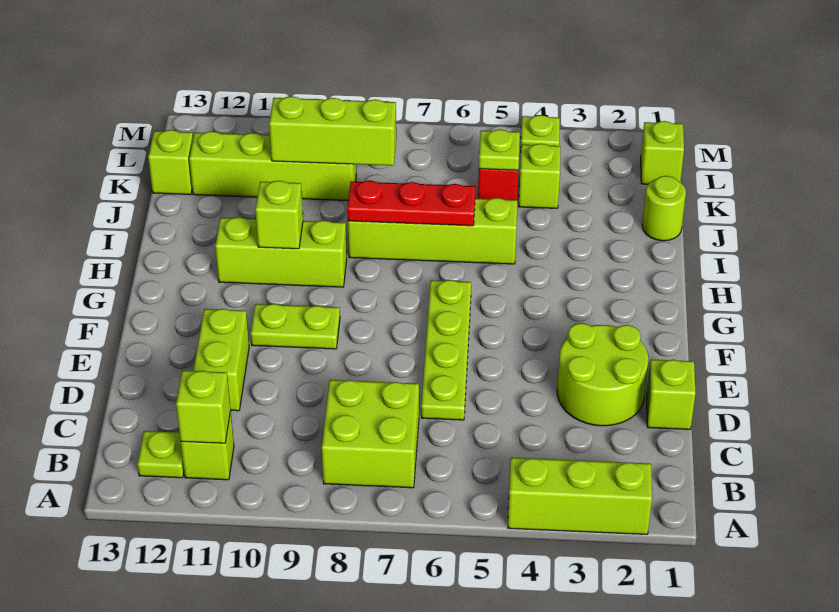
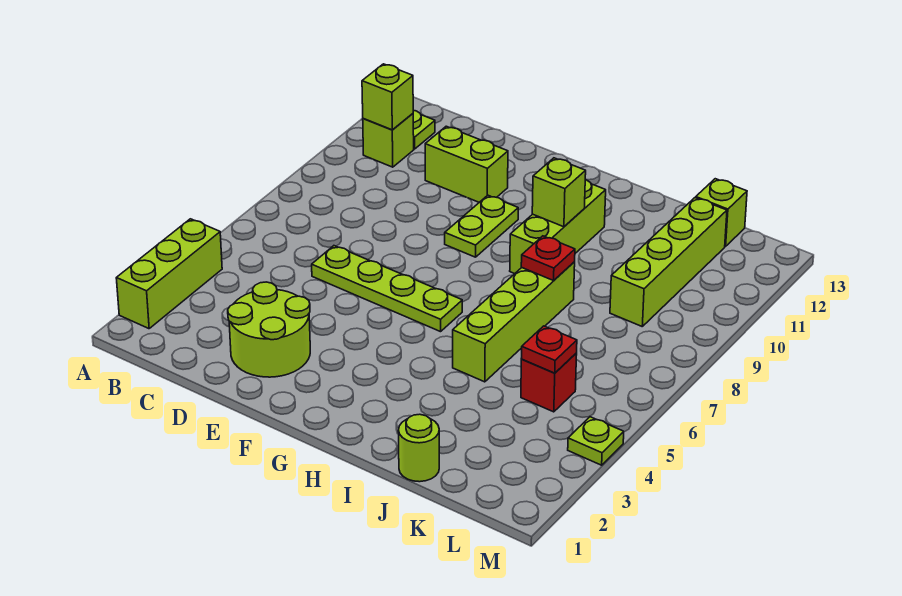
lime 2x2 brick [322,380,419,488] -> none
lime 1x1 brick [647,360,695,429] -> none
red 1x3 plate [347,181,475,226] -> red 1x1 plate [521,236,575,281]
lime 1x1 brick [519,144,560,208] -> none
lime 1x1 plate [479,129,520,170] -> red 1x1 plate [521,326,577,373]
lime 1x3 brick [269,96,396,166] -> none
lime 1x1 brick [641,121,684,184] -> none

